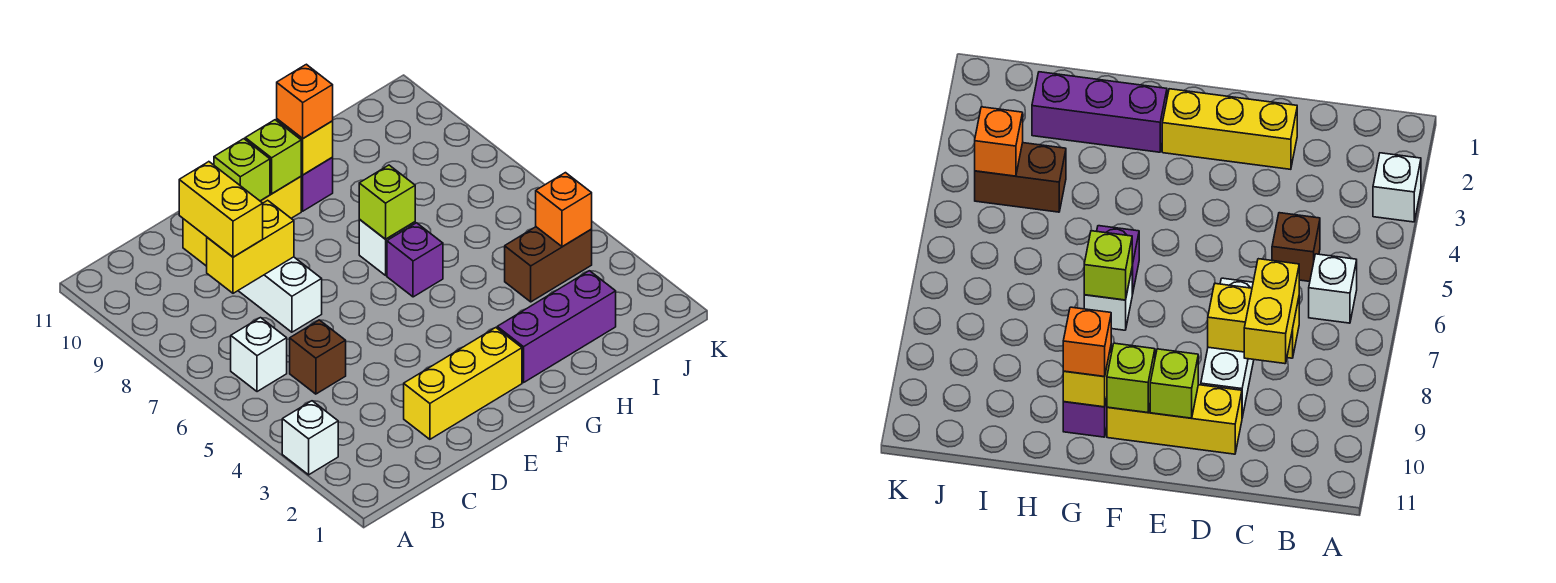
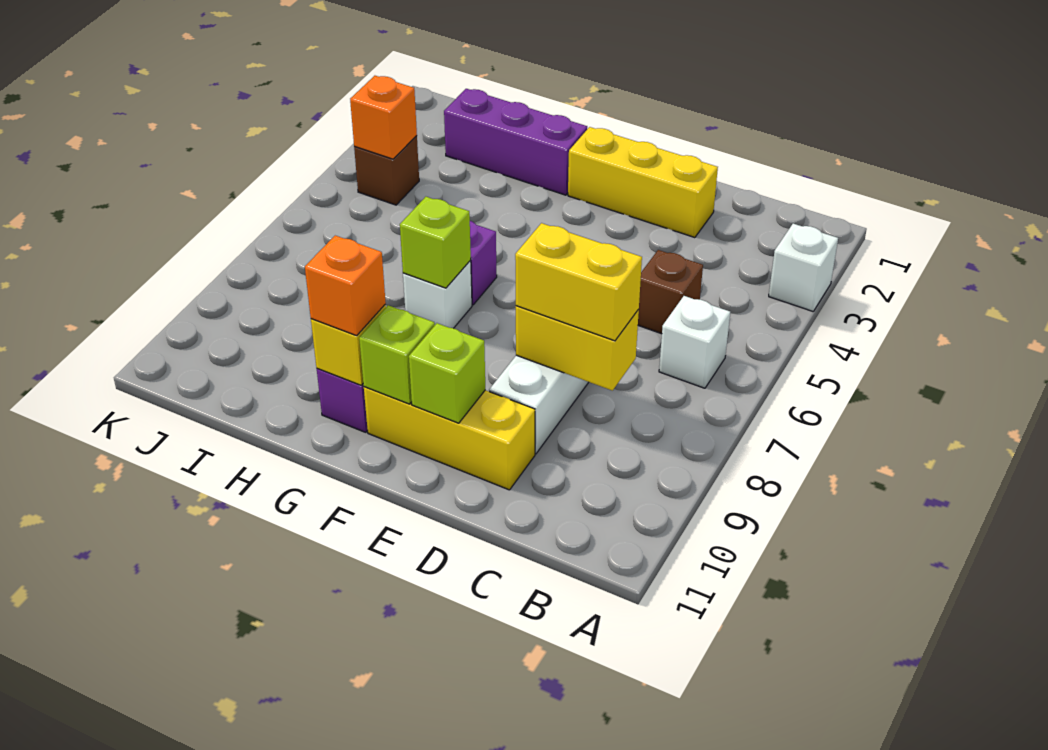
yellow 1x2 brick [179,162,263,257] -> yellow 1x2 brick turned to [515,223,642,341]
brown 1x2 brick [505,227,592,302] -> brown 1x1 brick [354,136,419,205]

